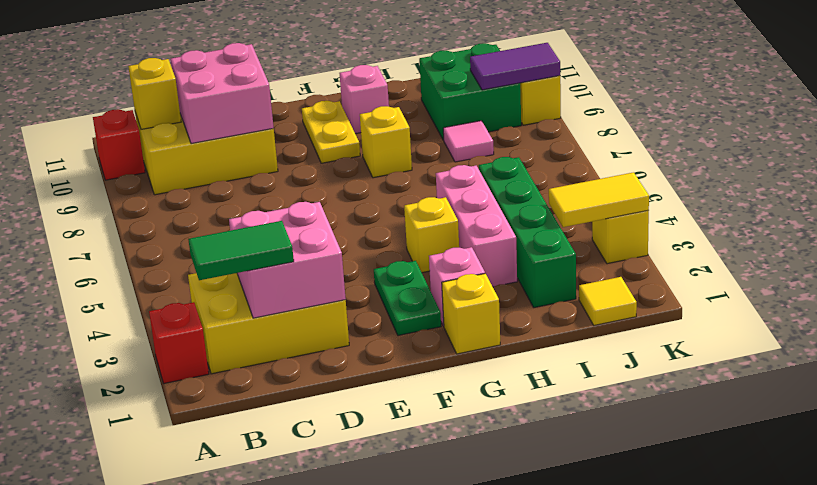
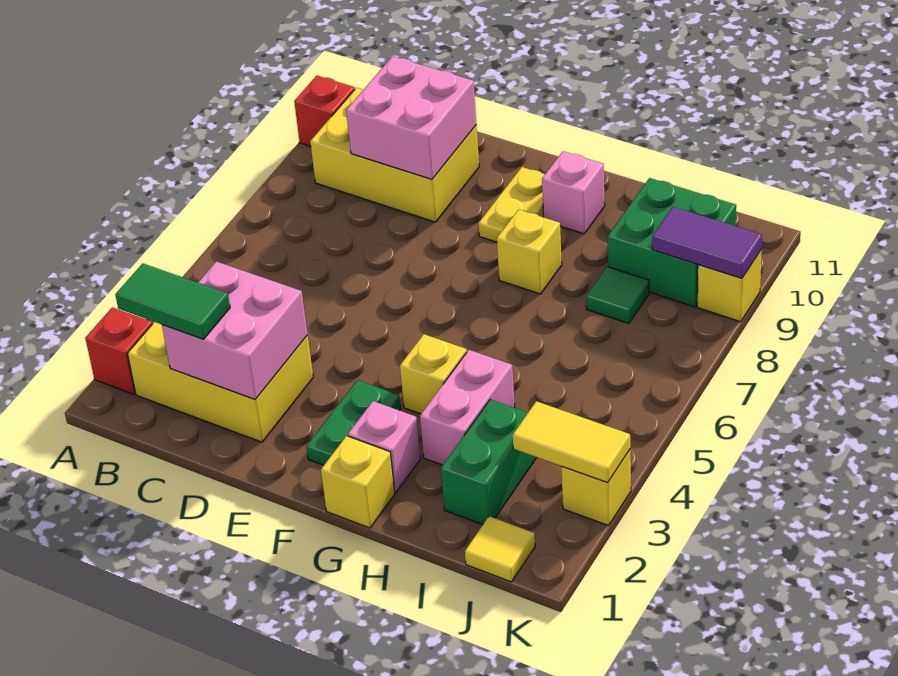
yellow 1x1 brick [128,58,181,129] -> none
pink 1x3 brick [436,165,517,287] -> pink 1x2 brick [420,350,515,465]
green 1x4 brick [479,157,576,308] -> green 1x2 brick [441,399,537,525]
pink 1x1 tile [443,121,494,162] -> green 1x1 tile [586,267,649,323]

